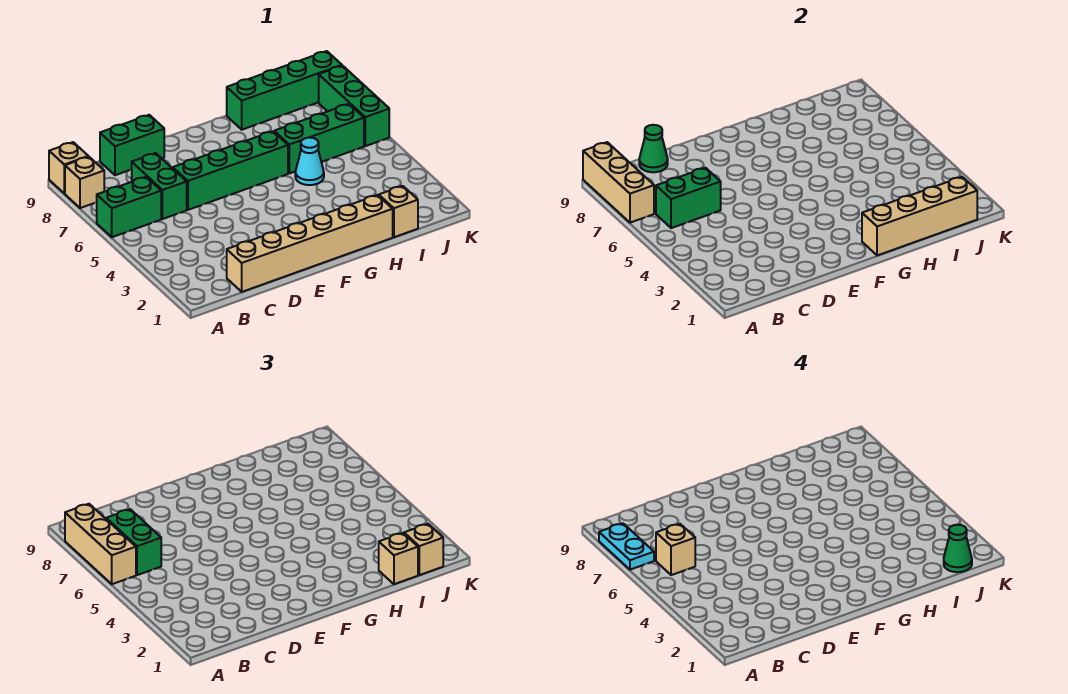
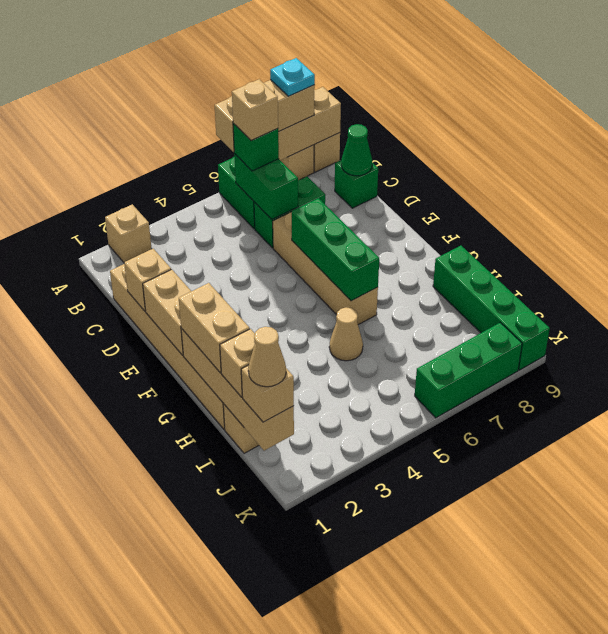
none -> tan 1x1 brick [105,204,152,262]
cyan 1x2 plate [599,523,654,570] -> cyan 1x1 plate [270,58,315,96]
green 1x2 brick [106,509,161,575] -> green 1x1 brick [233,123,279,171]
green 1x2 brick [100,115,164,175] -> green 1x1 brick [335,160,378,208]
none -> tan 1x1 brick [124,249,171,311]
green 1x4 brick [173,131,288,210] -> tan 1x4 brick [273,212,378,325]
none -> tan 1x2 brick [143,270,191,355]
none -> tan 1x2 brick [179,283,250,373]
cyan 1x1 cone [295,138,324,185] -> tan 1x1 cone [329,307,363,361]
green 1x3 brick [274,104,364,173] -> green 1x3 brick moved to [292,198,379,301]
green 1x1 cone [944,525,972,572] -> tan 1x1 cone [248,327,286,387]

